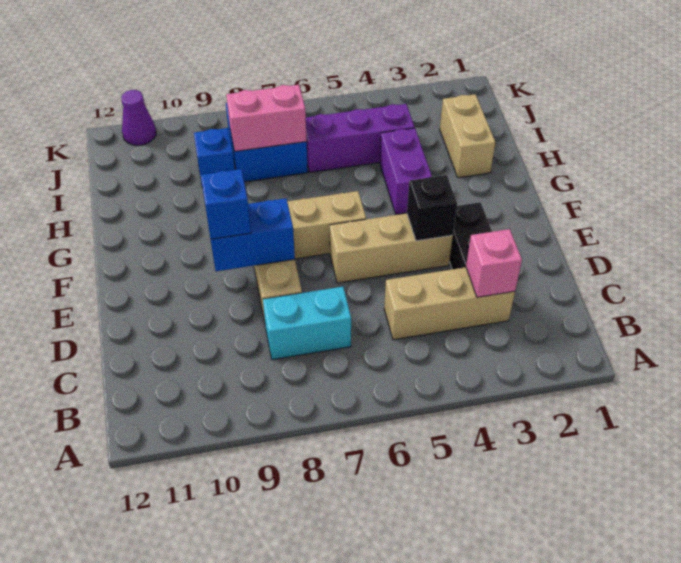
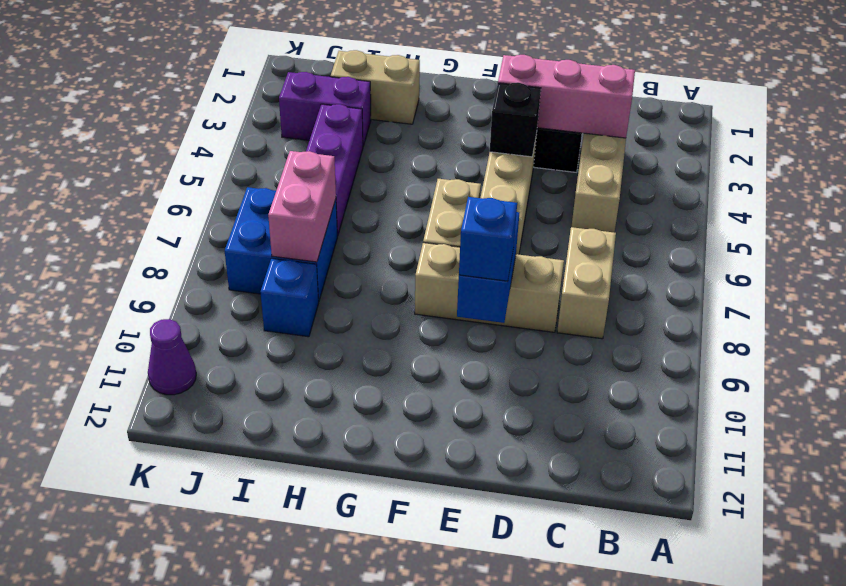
pink 1x1 brick [466,229,522,297] -> pink 1x3 brick [498,55,635,138]
cyan 1x2 brick [263,287,351,360] -> tan 1x2 brick [557,227,616,339]
purple 1x2 brick [380,128,432,214] -> purple 1x2 brick moved to [279,72,371,146]

